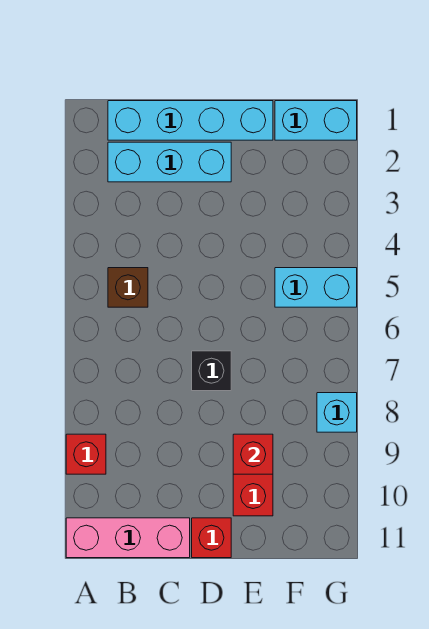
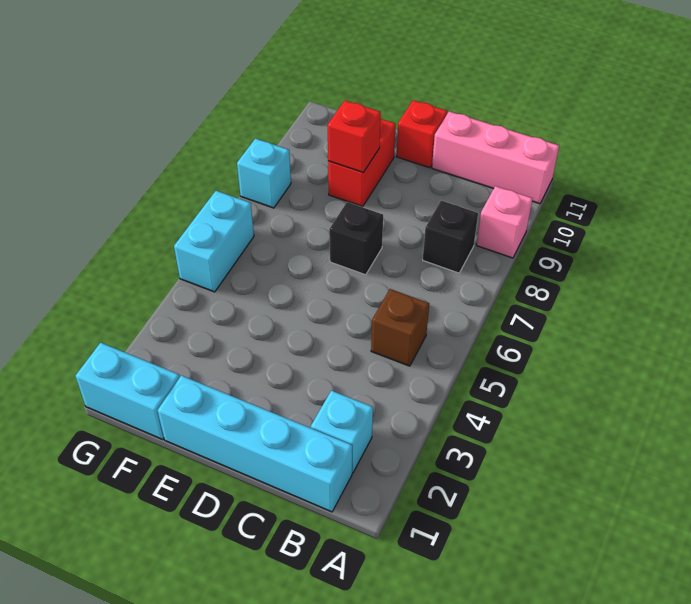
red 1x1 brick [66,434,106,474] -> pink 1x1 brick [476,186,533,258]
cyan 1x3 brick [108,142,231,182] -> cyan 1x1 brick [311,391,373,473]
none -> black 1x1 brick [423,201,478,273]
cyan 1x2 brick [275,268,357,307] -> cyan 1x2 brick turned to [174,191,254,292]

